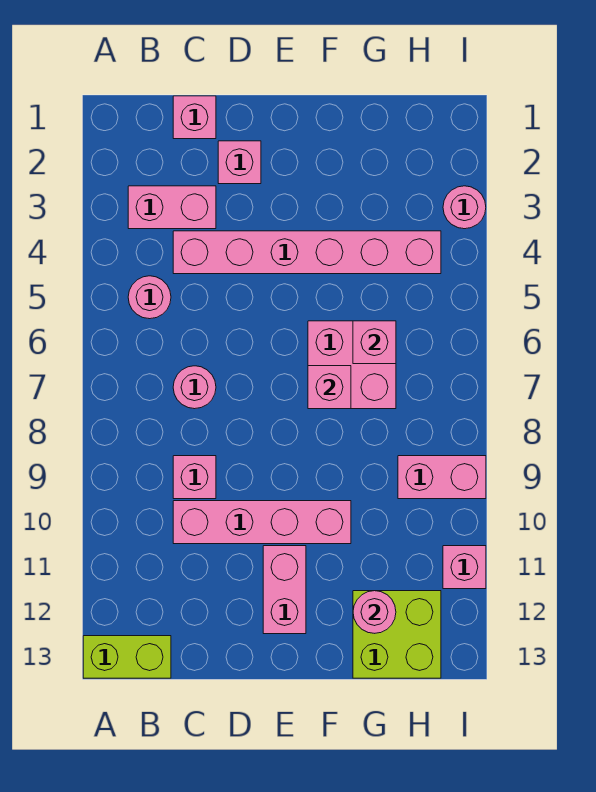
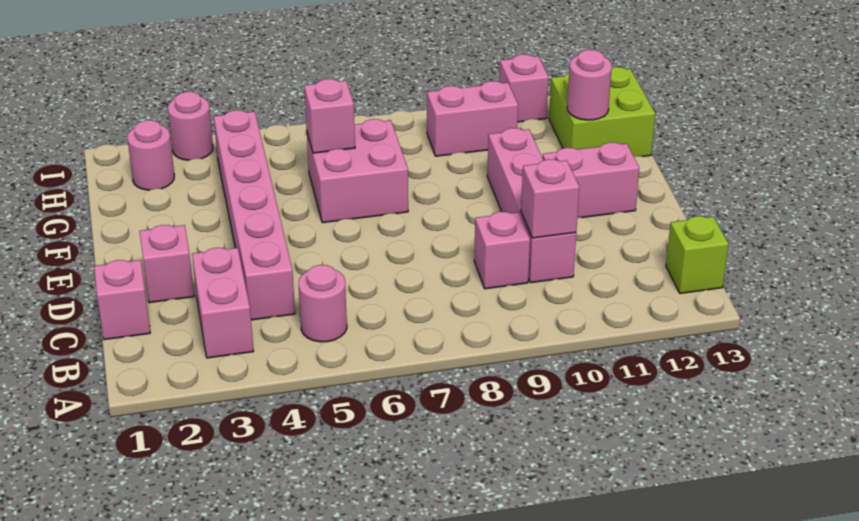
lime 1x2 brick [83,636,171,678] -> lime 1x1 brick [666,216,728,294]
pink 1x1 round brick [173,366,216,409] -> pink 1x1 round brick moved to [127,120,174,190]
pink 1x1 brick [308,366,351,409] -> pink 1x1 brick moved to [521,159,579,238]
pink 1x2 brick [398,456,486,499] -> pink 1x2 brick turned to [427,81,518,156]

